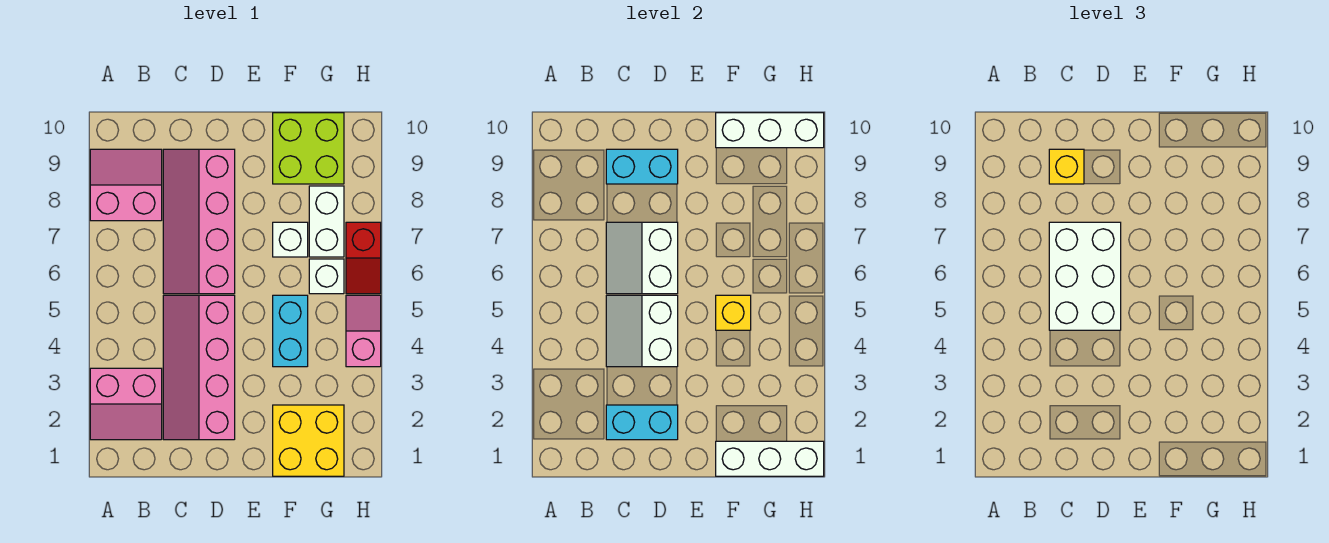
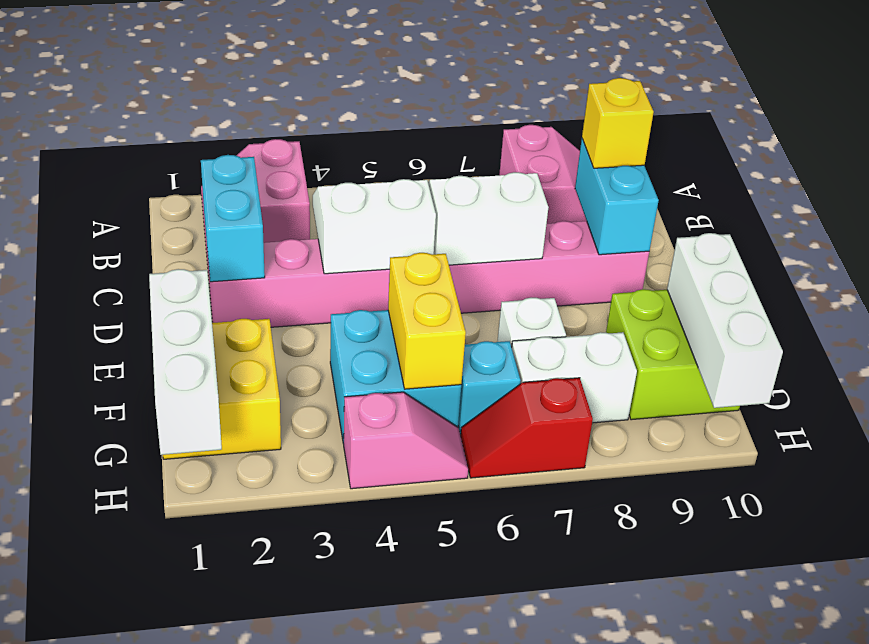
white 2x3 brick [1049,222,1121,330] -> none
cyan 1x2 brick [273,295,308,367] -> cyan 2x2 brick [330,310,461,444]
yellow 1x1 brick [716,295,751,330] -> yellow 1x2 brick [388,253,466,389]
white 1x1 brick [309,259,344,294] -> cyan 1x1 brick [458,341,521,434]

